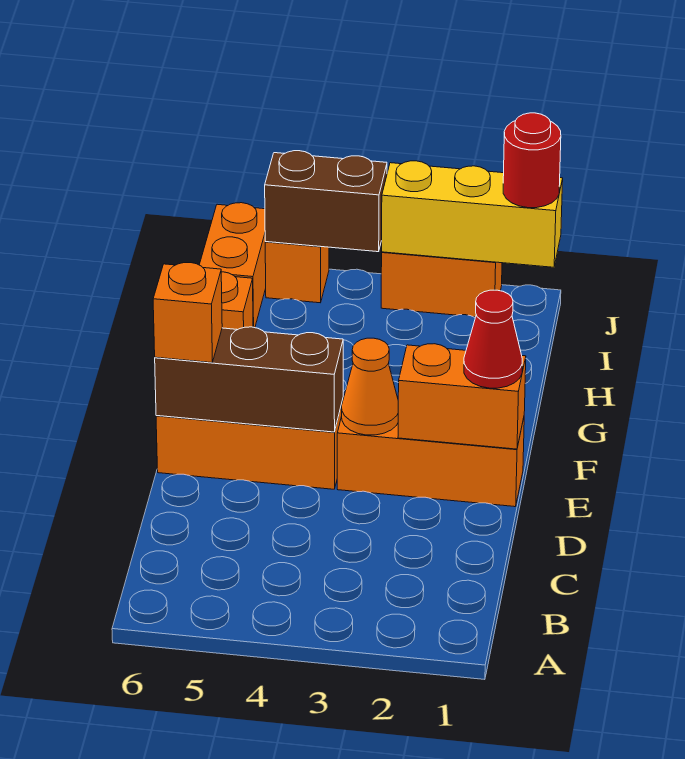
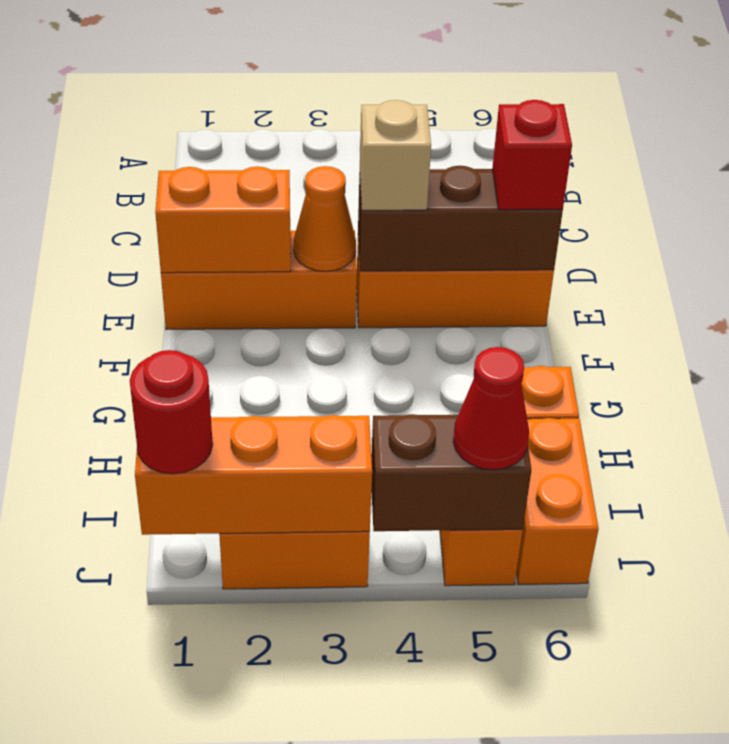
red 1x1 cone [464,290,522,388] -> red 1x1 cone moved to [453,347,529,470]
none -> tan 1x1 brick [360,100,431,210]
orange 1x1 brick [153,263,222,363] -> red 1x1 brick [492,100,572,210]
yellow 1x3 brick [382,161,563,267] -> orange 1x3 brick [135,415,372,535]

